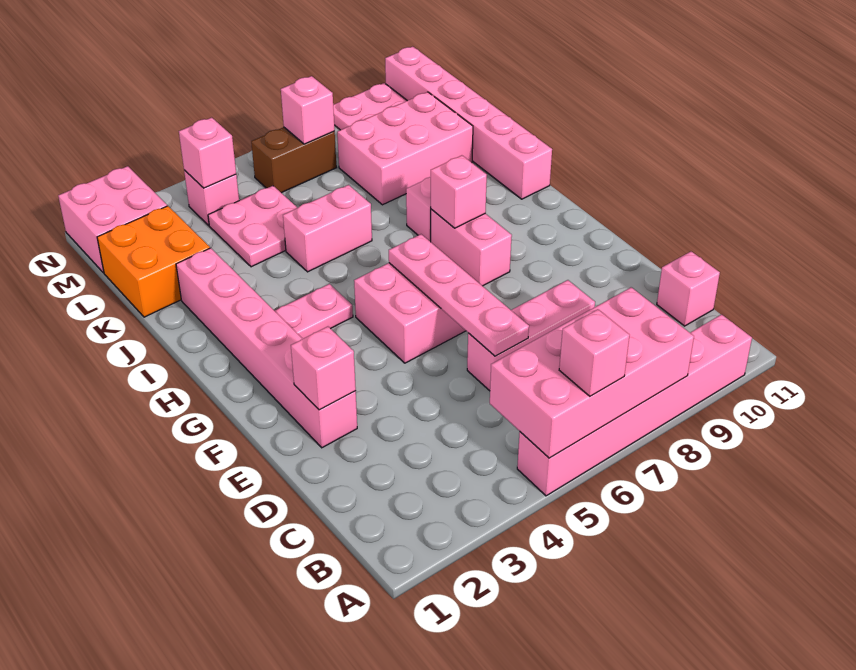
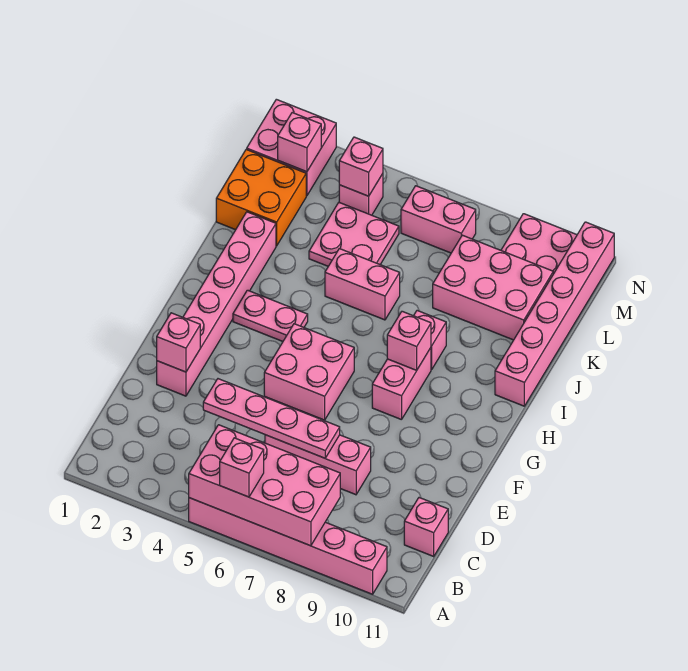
pink 1x4 plate [389,234,529,356] -> pink 1x4 plate turned to [203,379,340,458]
brown 1x2 brick [251,127,337,193] -> pink 1x2 brick [401,186,476,253]
pink 1x1 brick [281,76,335,144] -> pink 1x1 brick moved to [278,113,321,172]

